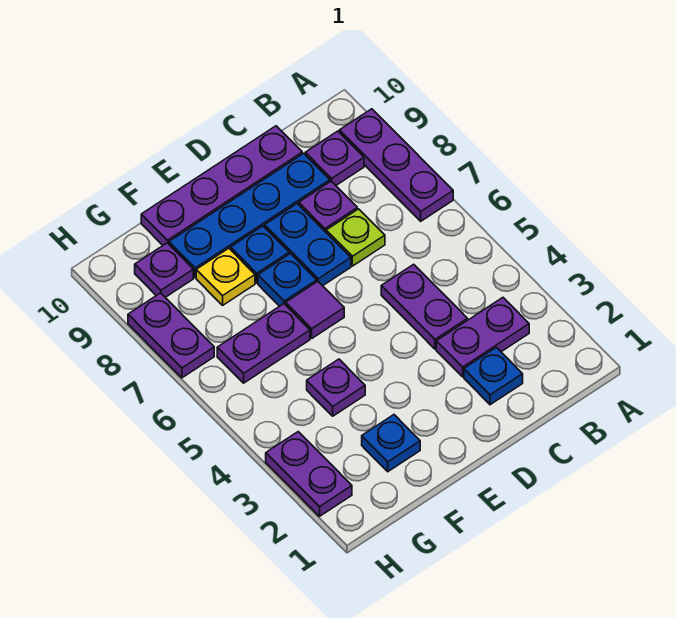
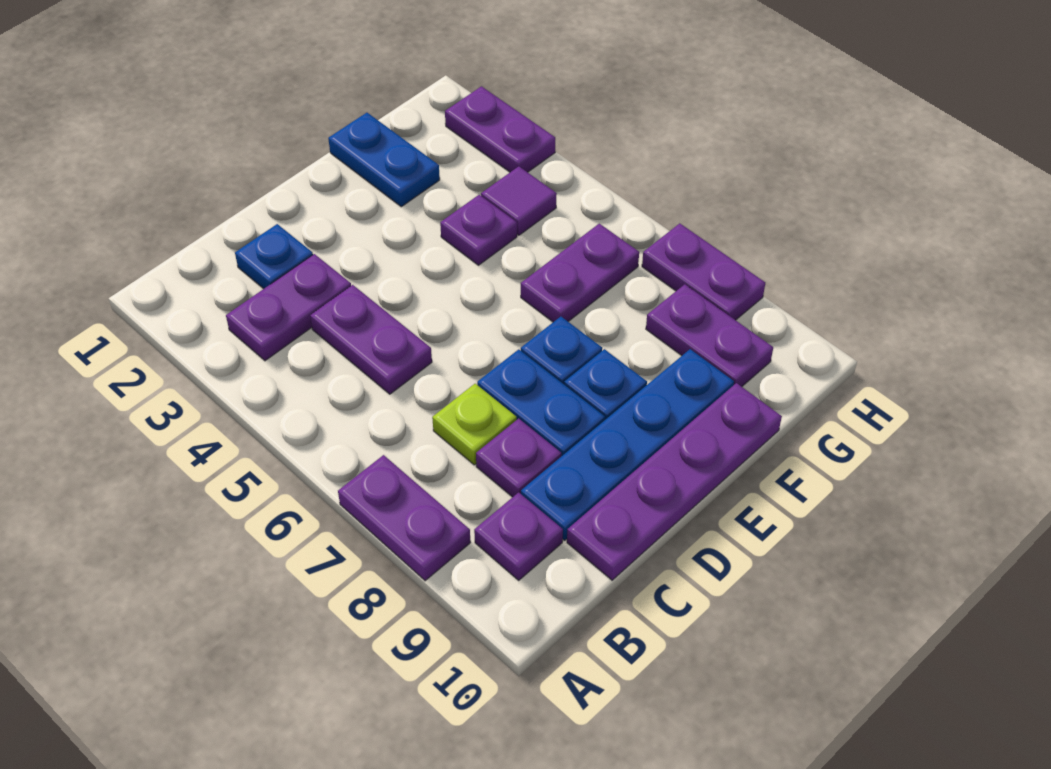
purple 1x3 plate [339,109,453,221] -> purple 1x2 plate [338,455,471,581]
purple 1x1 tile [286,282,344,338] -> purple 1x1 tile moved to [481,166,557,235]
blue 1x1 plate [362,415,420,472] -> blue 1x2 plate [328,113,440,207]
yellow 1x1 plate [196,248,255,305] -> none
purple 1x1 plate [135,243,193,297] -> purple 1x2 plate [646,284,773,387]

